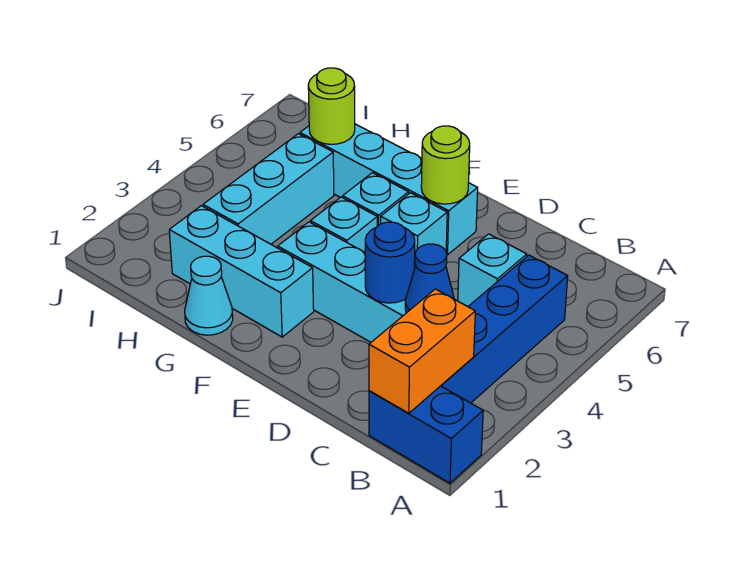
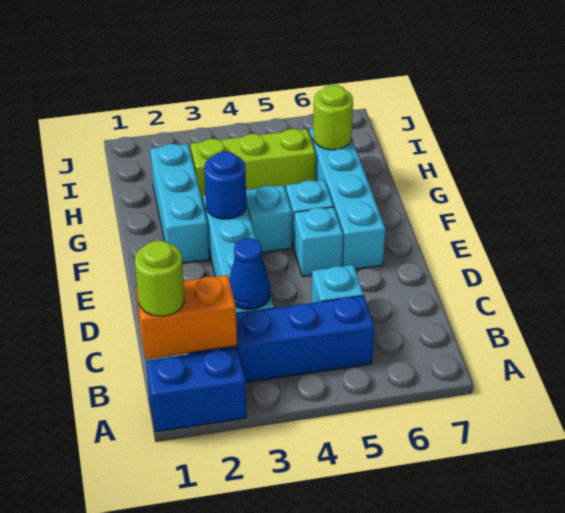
blue 1x2 brick [369,386,483,483] -> blue 1x2 brick turned to [146,348,246,432]
blue 1x1 round brick [365,222,415,303] -> blue 1x1 round brick moved to [204,151,246,219]
lime 1x1 round brick [421,126,470,204] -> lime 1x1 round brick moved to [135,241,184,316]
cyan 1x1 cone [185,256,233,335] -> none
cyan 1x3 brick [203,134,334,244] -> lime 1x3 brick [191,129,316,202]

